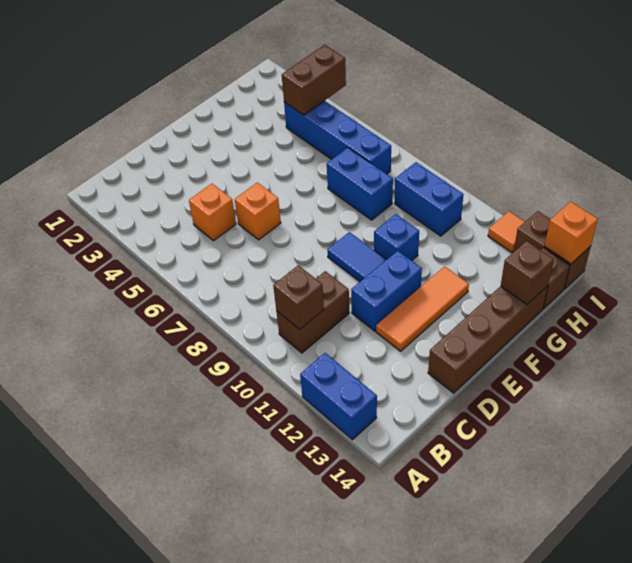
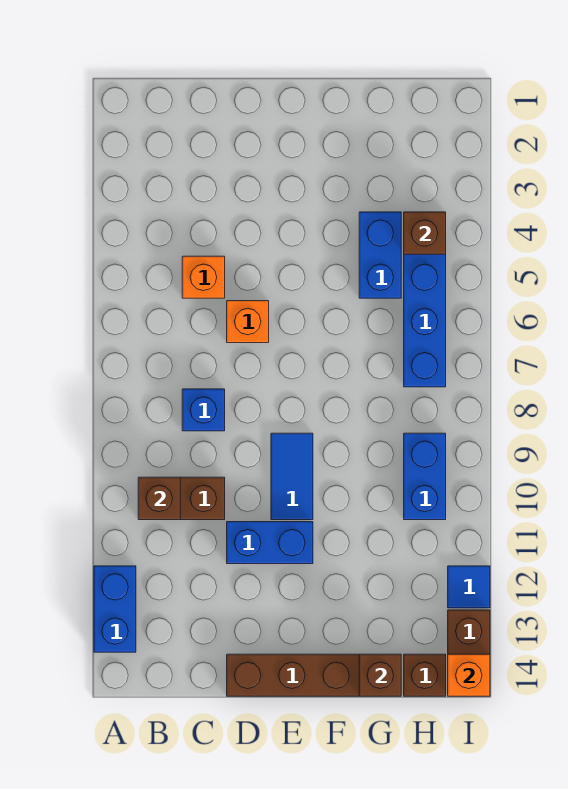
orange 1x3 tile [376,266,469,351] -> none
blue 1x1 brick [374,214,419,261] -> blue 1x1 brick moved to [182,389,225,431]
blue 1x2 brick [327,148,393,220] -> blue 1x2 brick moved to [359,212,401,298]
brown 1x2 brick [282,45,346,115] -> brown 1x1 brick [404,212,446,254]
orange 1x1 tile [488,211,525,252] -> blue 1x1 tile [448,566,490,608]

